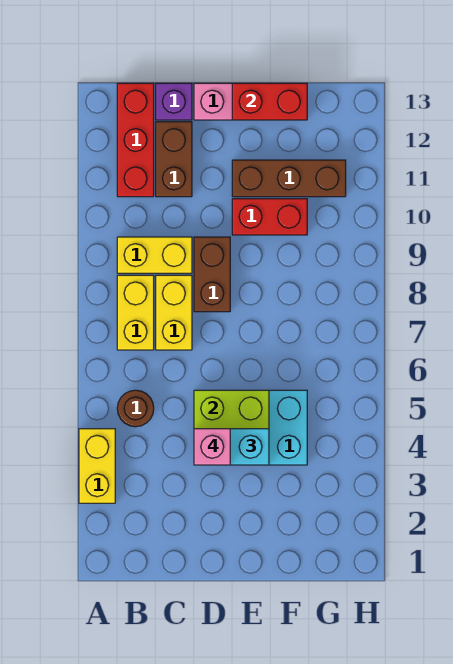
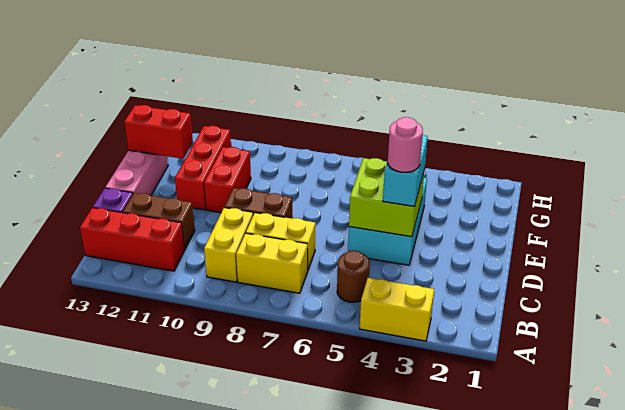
pink 1x1 brick [194,429,230,465] -> pink 1x1 round brick [388,117,423,172]
brown 1x3 brick [232,160,346,197] -> red 1x3 brick [175,126,231,210]
red 1x2 brick [232,83,307,120] -> red 1x2 brick turned to [124,105,193,159]

